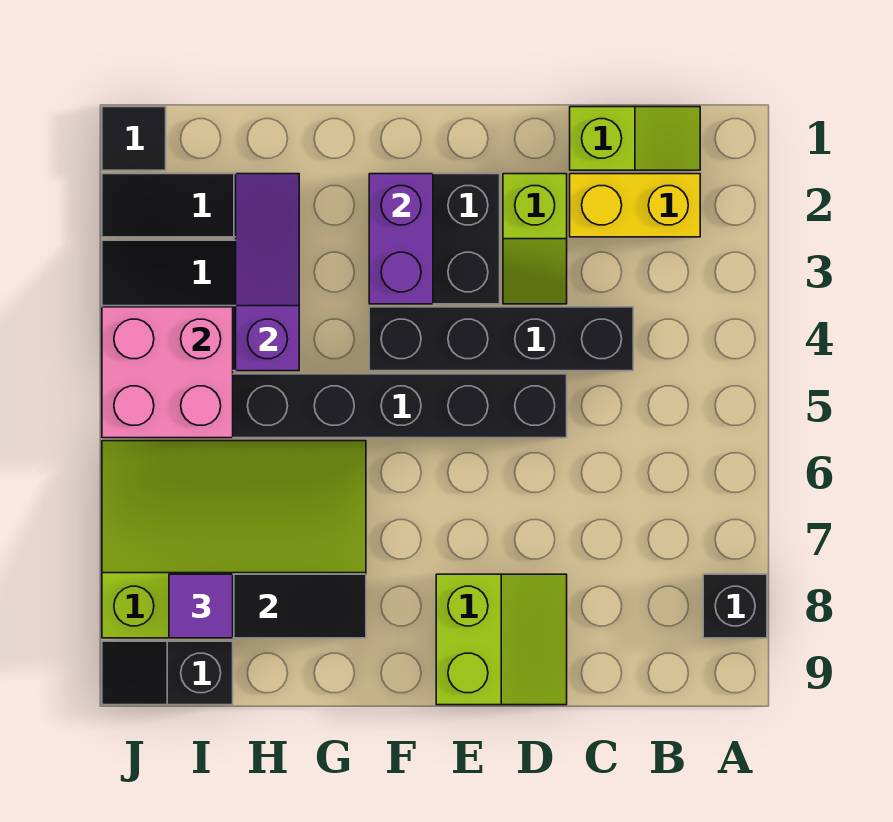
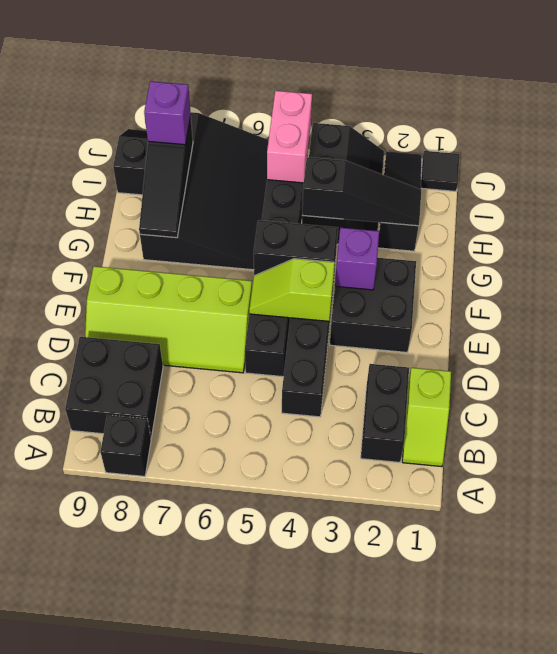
yellow 1x2 brick [570,174,700,237] -> black 1x2 brick [361,364,409,462]
none -> black 2x2 brick [65,337,163,438]
lime 1x2 slope [503,174,567,304] -> lime 1x2 slope moved to [249,259,335,321]
lime 2x2 slope [436,574,567,705] -> lime 2x4 slope [85,266,252,373]
purple 1x2 brick [369,174,433,304] -> purple 1x1 brick [335,228,379,290]
none -> black 1x2 brick [254,220,338,280]
lime 3x4 slope [102,441,366,638] -> black 3x4 slope [140,112,269,270]
purple 1x3 slope [236,174,299,371] -> black 1x3 slope [302,157,421,226]
pink 2x2 brick [102,307,233,438] -> pink 1x2 brick [267,91,312,183]
purple 1x1 tile [169,574,233,638] -> purple 1x1 brick [144,81,191,145]

